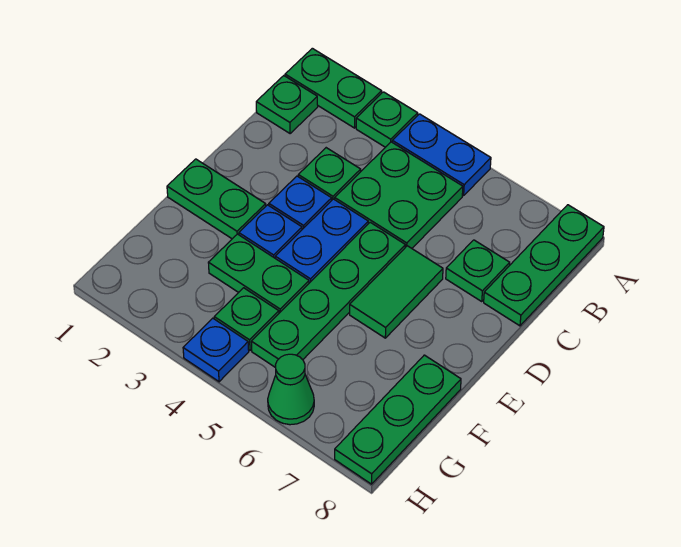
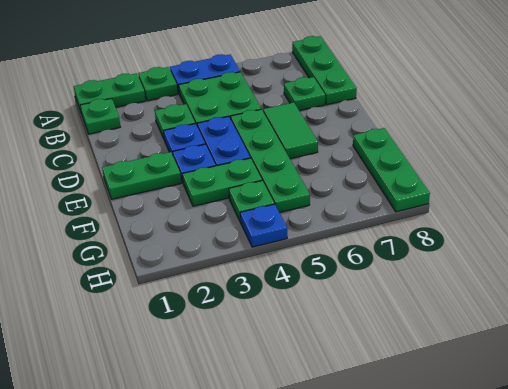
green 1x1 cone [268,354,314,425] -> none

